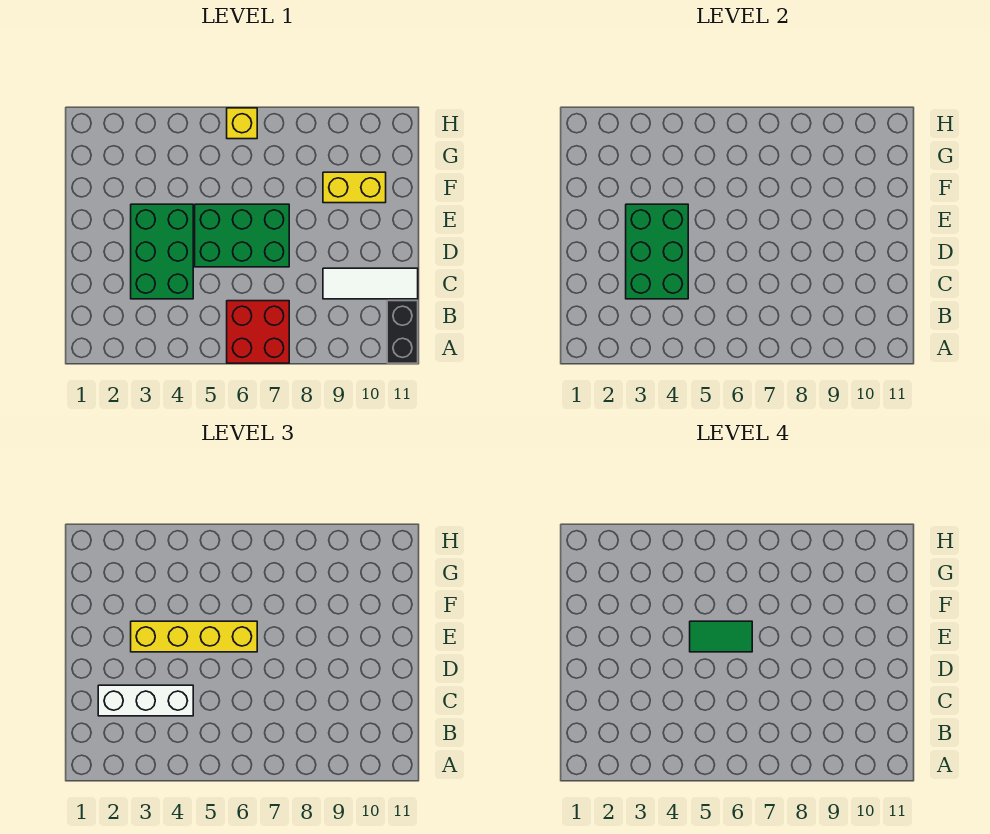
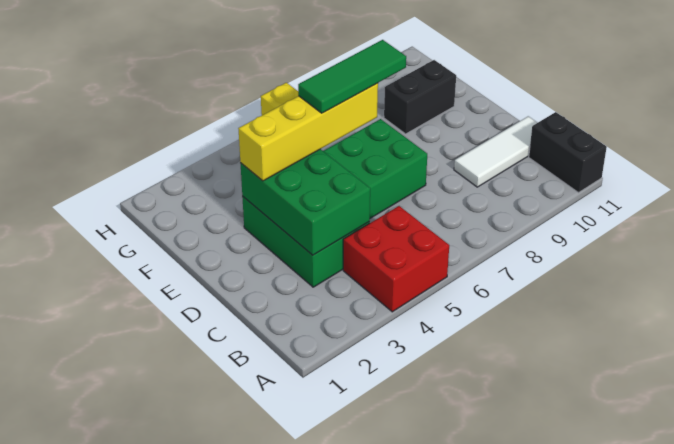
red 2x2 brick [227,301,289,363] -> red 2x2 brick moved to [343,206,449,312]
white 1x3 brick [98,685,193,716] -> none
green 1x2 tile [690,621,752,652] -> green 1x3 tile [298,40,406,113]
yellow 1x2 brick [323,172,386,203] -> black 1x2 brick [384,60,456,134]

